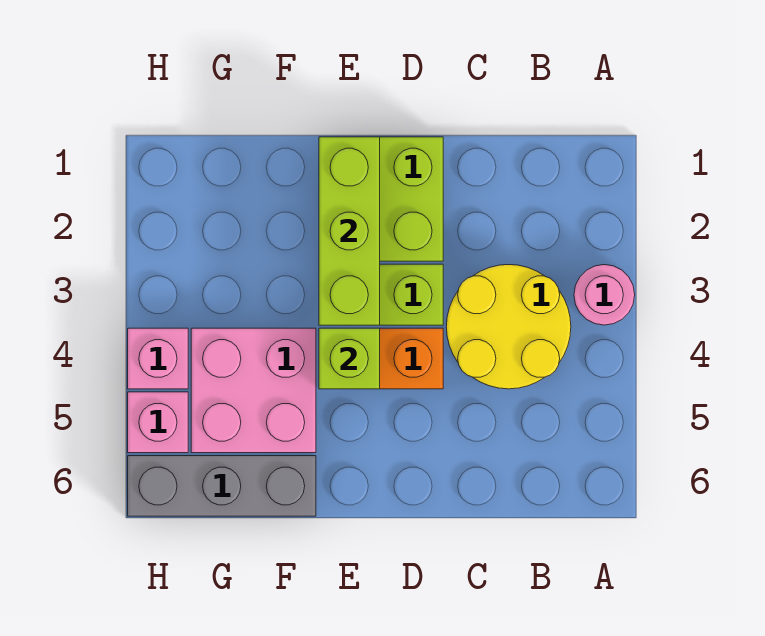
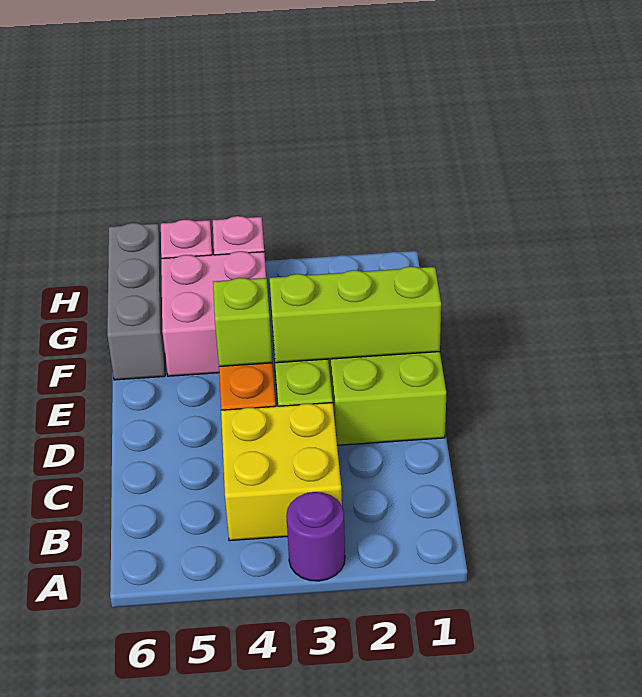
pink 1x1 round brick [574,265,635,325] -> purple 1x1 round brick [286,492,345,581]
yellow 2x2 round brick [446,265,571,389] -> yellow 2x2 brick [221,403,342,541]

